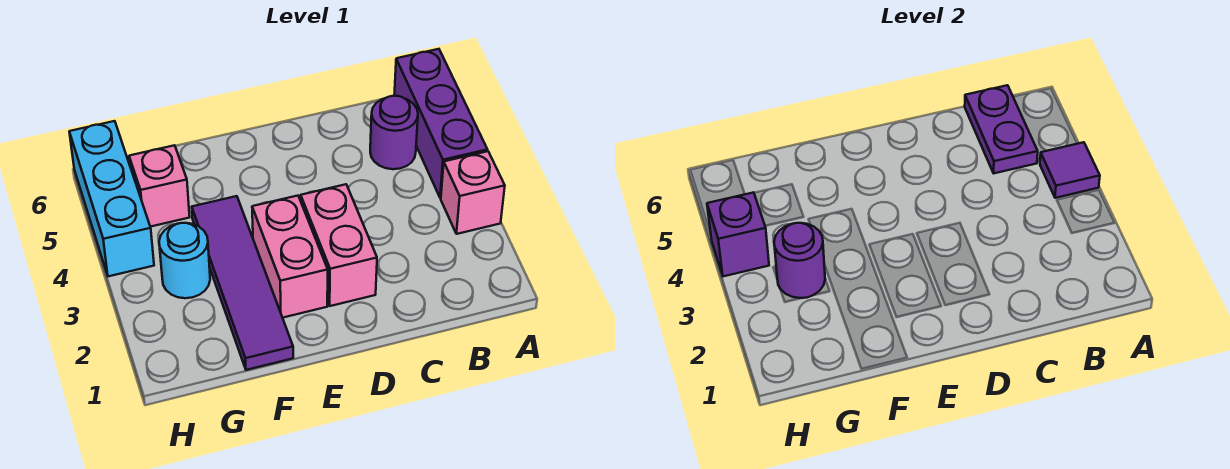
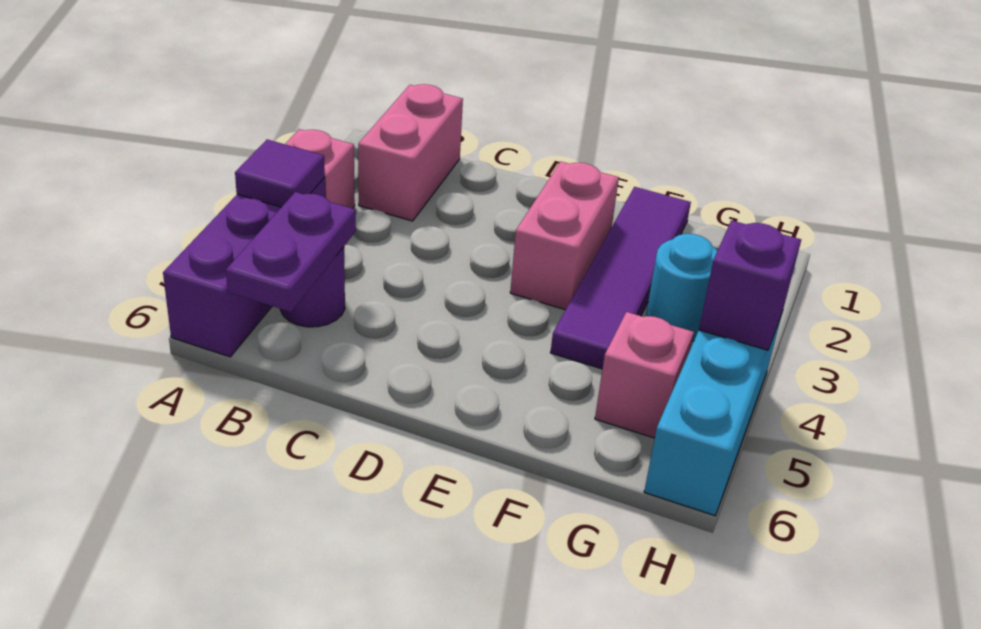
pink 1x2 brick [301,184,377,306] -> pink 1x2 brick moved to [358,84,463,221]
purple 1x1 round brick [774,223,825,298] -> none

